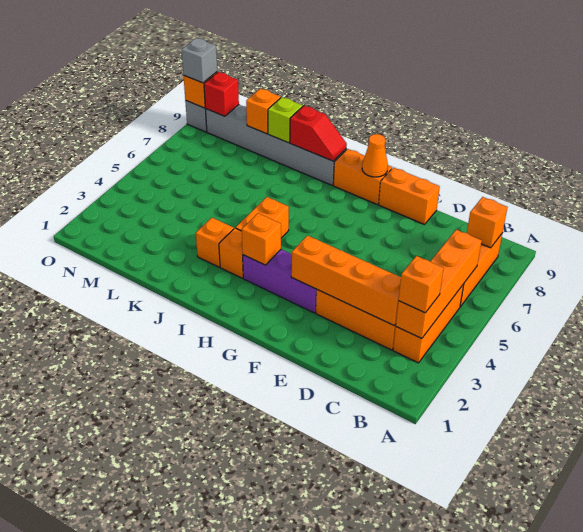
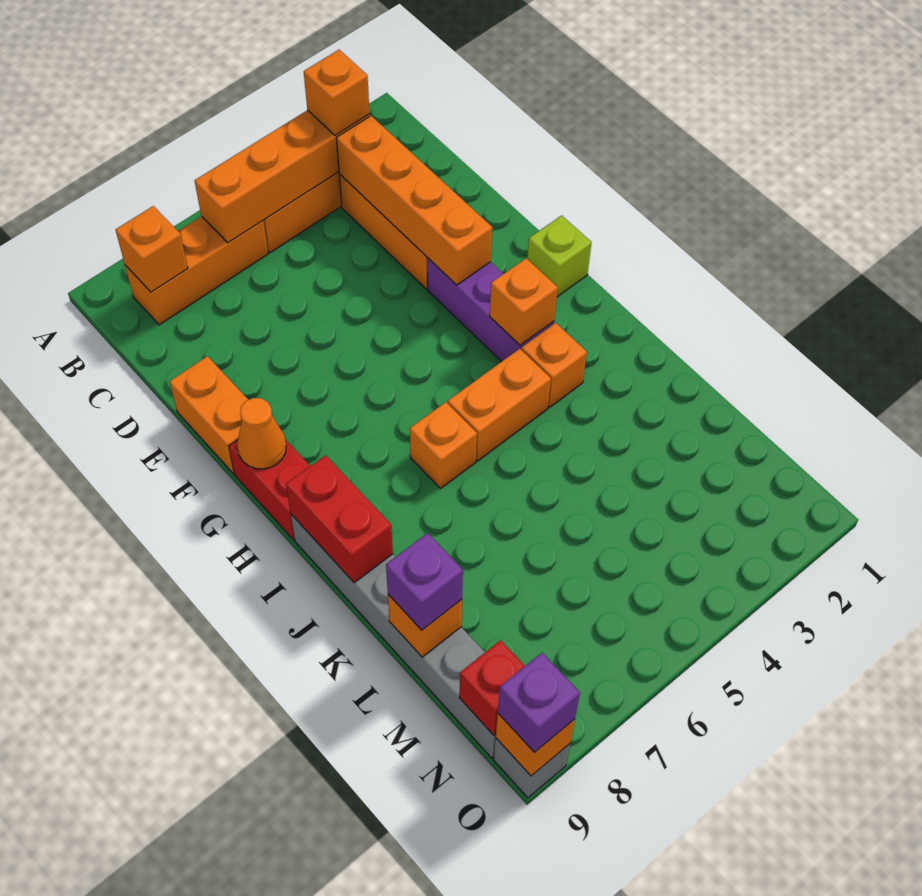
orange 1x2 brick [333,149,392,205] -> red 1x2 brick [229,439,310,540]
red 1x2 slope [290,106,347,161] -> red 1x2 brick [286,455,393,583]
orange 1x1 brick [196,218,234,267] -> orange 1x1 brick moved to [410,402,477,488]
lime 1x1 brick [268,97,303,143] -> lime 1x1 brick moved to [527,216,592,297]
none -> purple 1x1 brick [386,533,463,630]
grey 1x1 brick [181,38,217,83] -> purple 1x1 brick [498,653,580,752]

